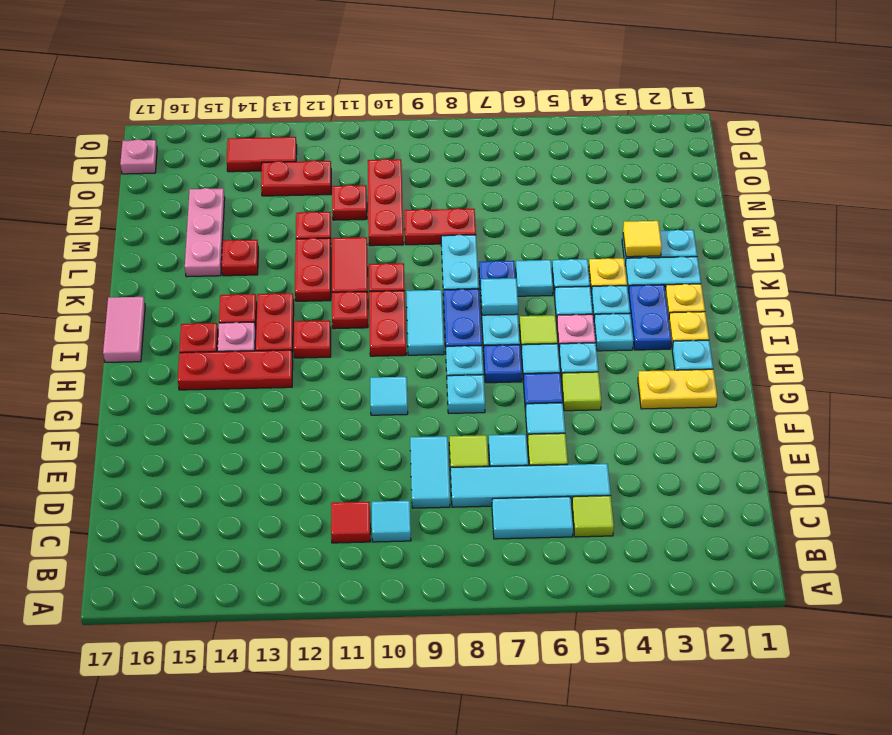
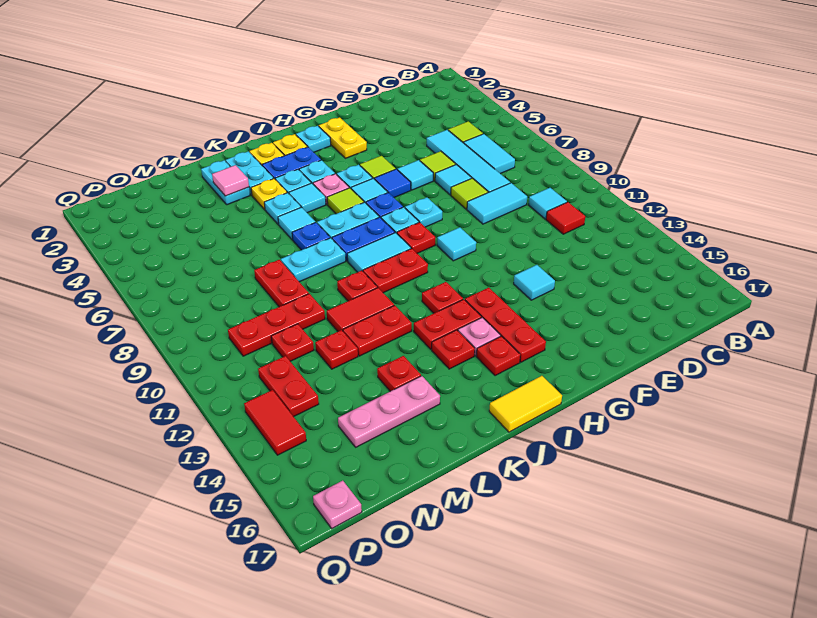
pink 1x2 tile [103,297,145,362] -> yellow 1x2 tile [489,376,562,432]
cyan 1x1 tile [481,278,518,315] -> cyan 1x1 tile moved to [514,265,555,300]
red 1x1 plate [332,292,368,329] -> red 1x1 plate moved to [397,222,435,253]
yellow 1x1 tile [623,221,662,257] -> pink 1x1 tile [212,165,249,196]

